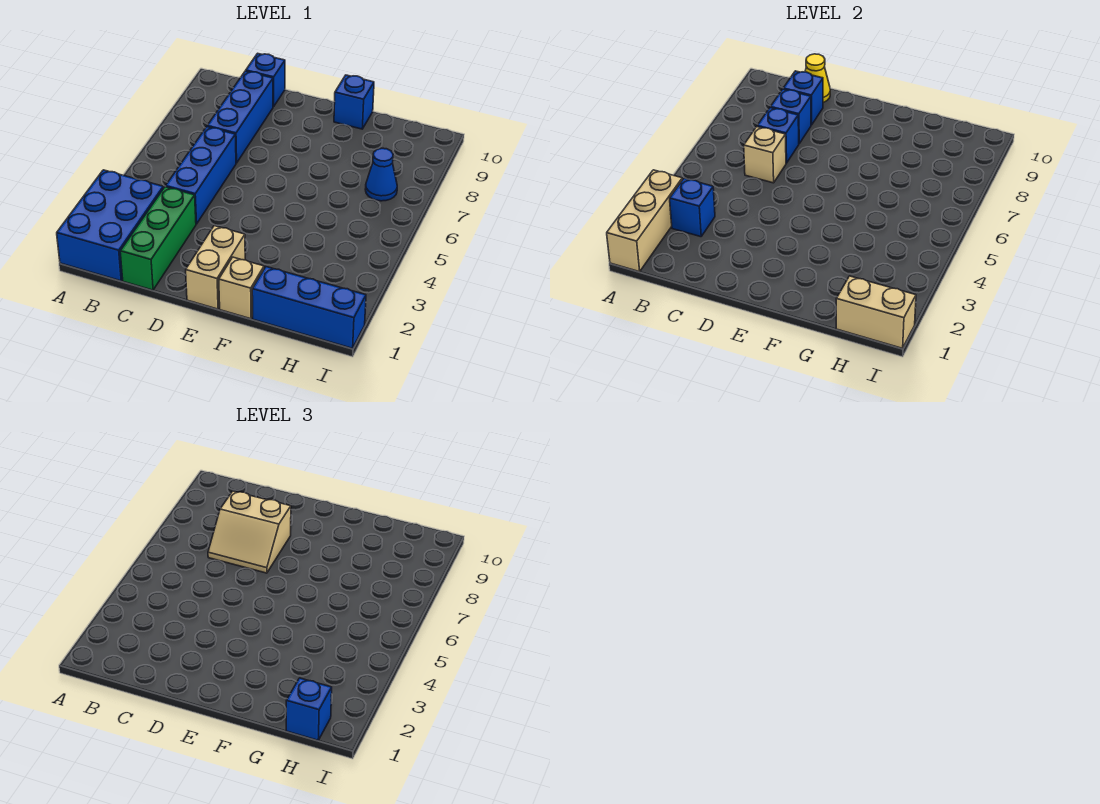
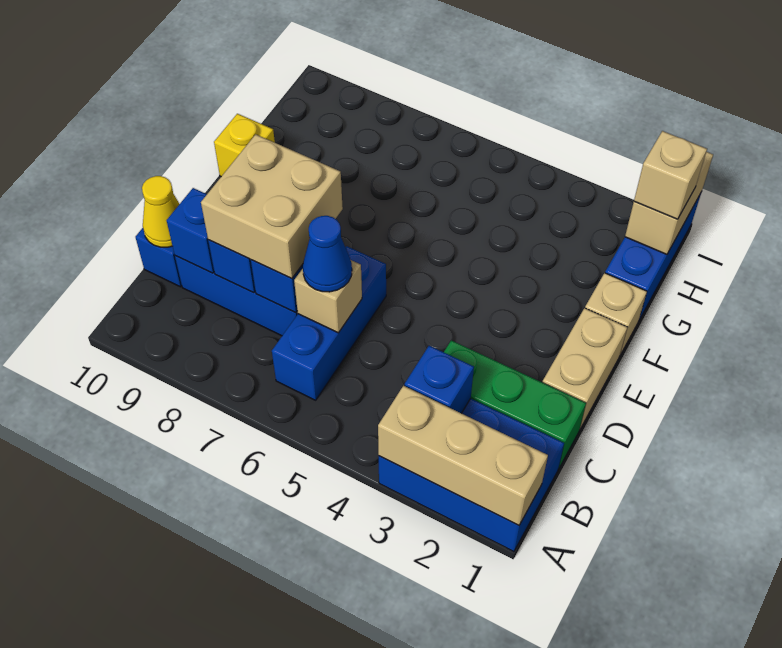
blue 1x3 brick [166,127,236,224] -> blue 1x3 brick turned to [272,246,386,400]
tan 2x2 slope [208,491,291,573] -> tan 2x2 brick [201,134,343,279]
tan 1x2 brick [186,226,245,309] -> tan 1x2 brick turned to [542,308,627,430]
blue 1x1 brick [334,75,374,129] -> yellow 1x1 brick [214,114,275,176]
blue 1x1 brick [286,678,332,740] -> tan 1x1 brick [634,131,707,219]
blue 1x1 cone [365,148,397,201] -> blue 1x1 cone moved to [303,216,352,292]

